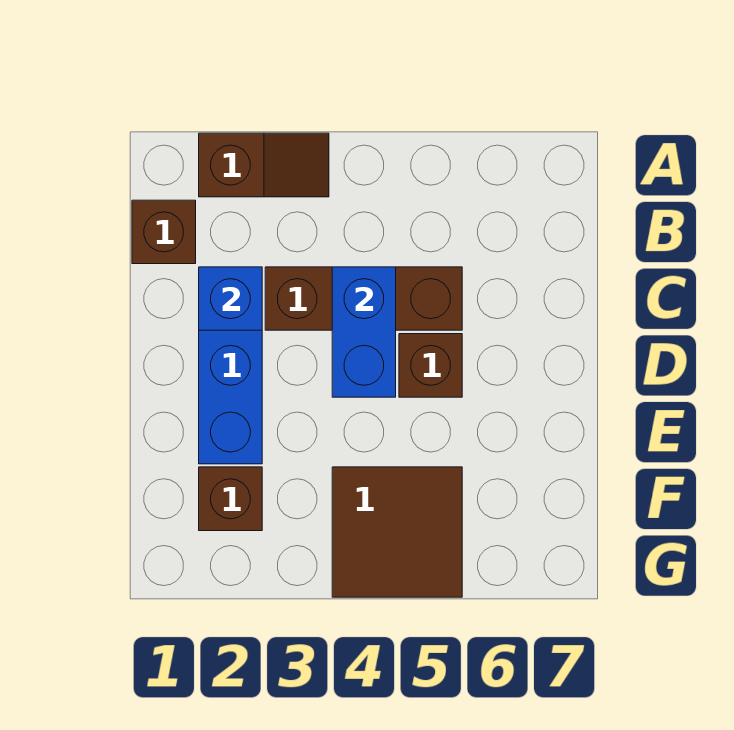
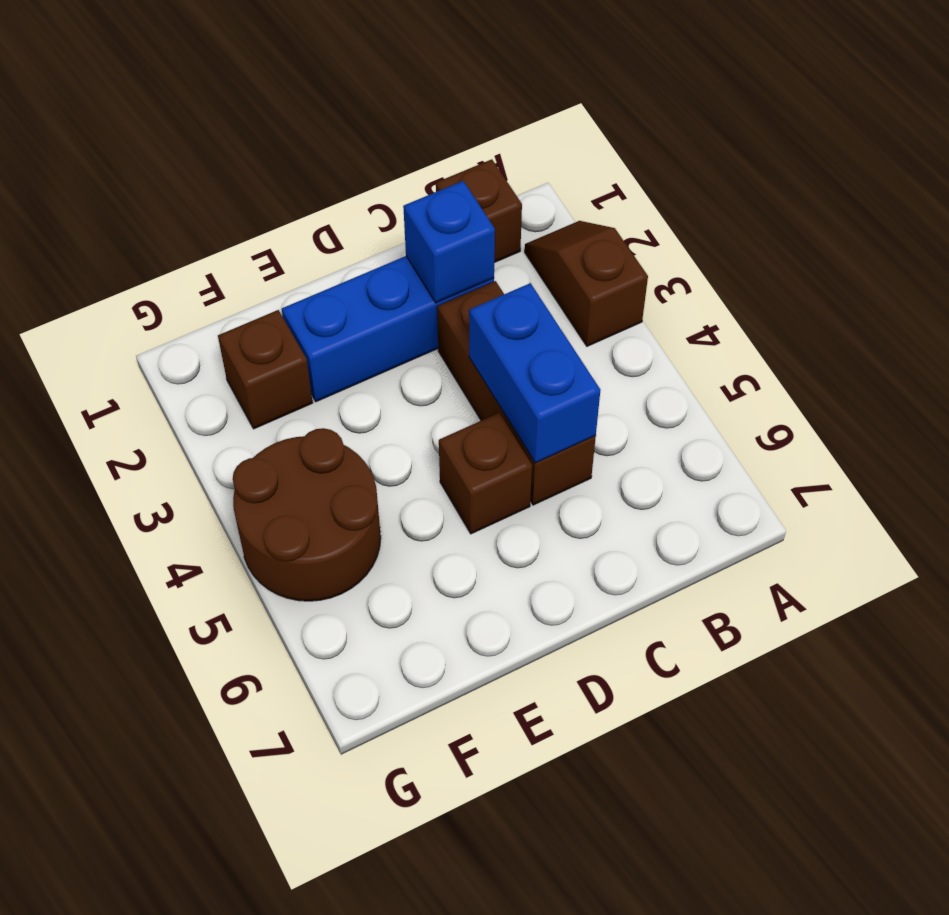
brown 1x2 slope [199,133,329,197] -> brown 1x2 slope turned to [525,221,648,346]
blue 1x2 brick [332,267,396,397] -> blue 1x2 brick turned to [469,283,600,463]
brown 2x2 tile [332,467,462,597] -> brown 2x2 round brick [233,428,381,601]

